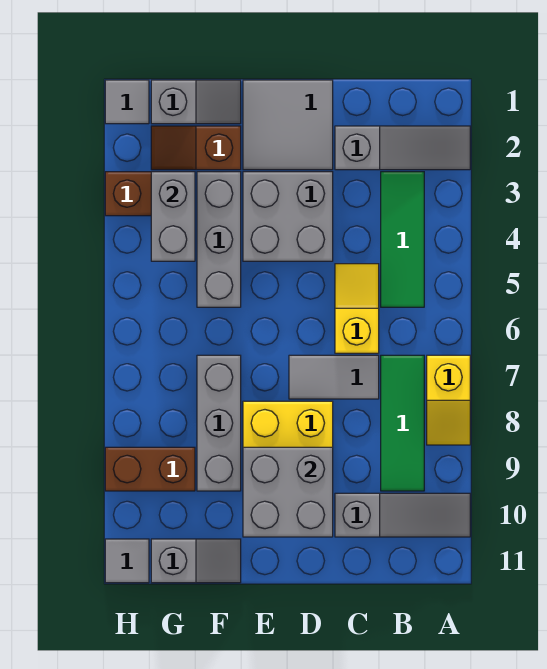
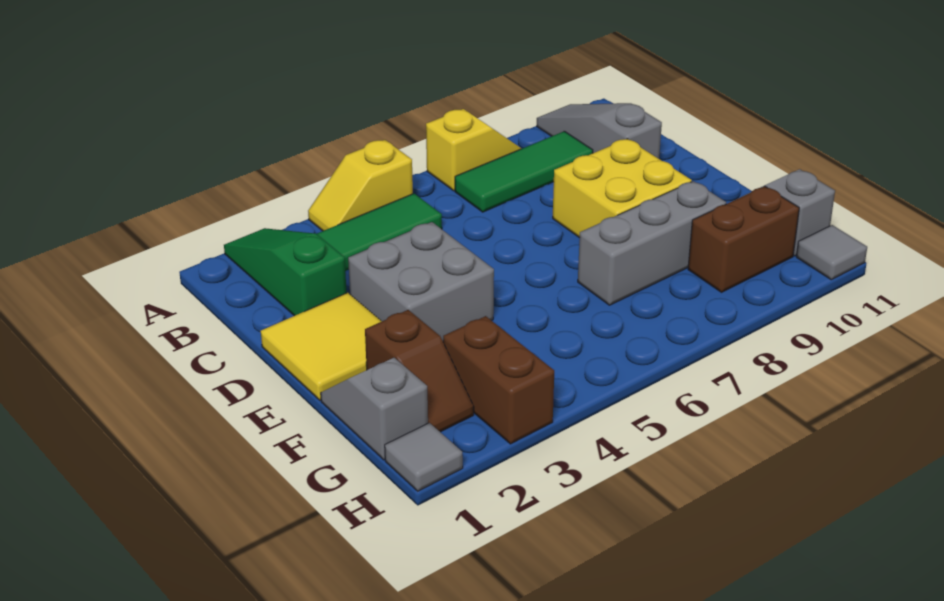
grey 1x3 slope [335,126,470,170] -> green 1x3 slope [224,228,347,316]
yellow 1x2 slope [335,264,379,353] -> yellow 1x2 slope moved to [308,140,413,231]
grey 1x2 tile [289,355,379,399] -> none
grey 2x2 tile [243,80,333,170] -> yellow 2x2 tile [261,293,382,400]
grey 2x2 brick [243,447,333,537] -> none
grey 1x3 brick [197,172,241,307] -> none
grey 1x2 brick [151,172,195,261] -> none
brown 1x2 brick [105,447,195,491] -> brown 1x2 brick turned to [688,186,799,292]

